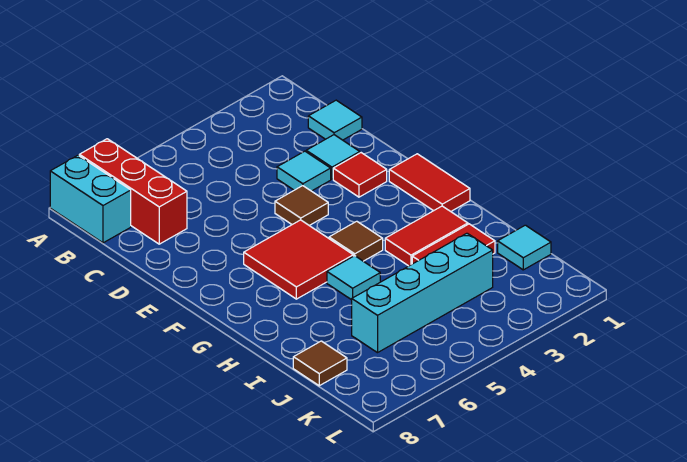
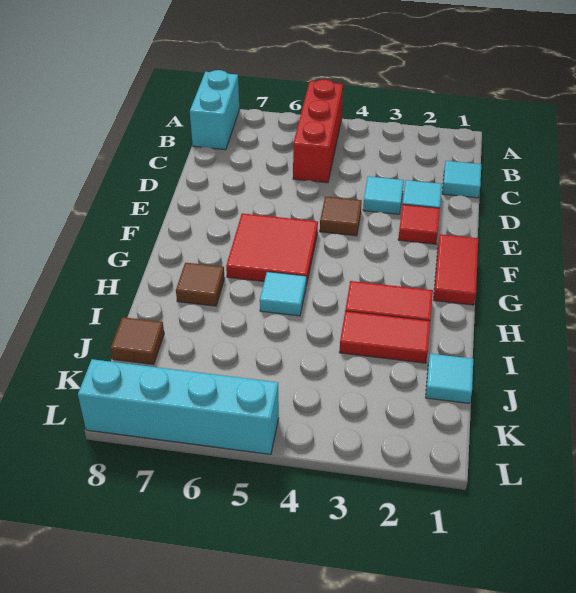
red 1x3 brick [79,139,187,244] -> red 1x3 brick moved to [293,79,343,183]
brown 1x1 tile [329,221,383,261] -> brown 1x1 tile moved to [176,263,225,306]
cyan 1x4 brick [352,233,493,353] -> cyan 1x4 brick moved to [78,359,279,454]

